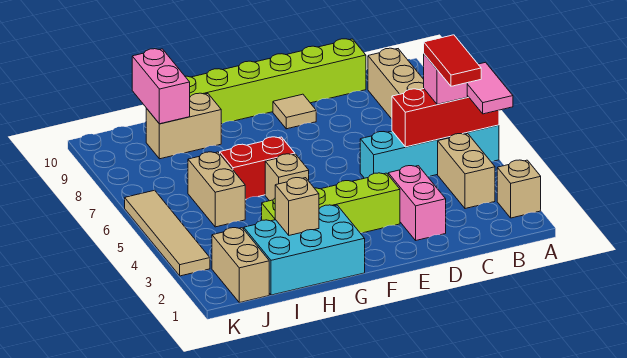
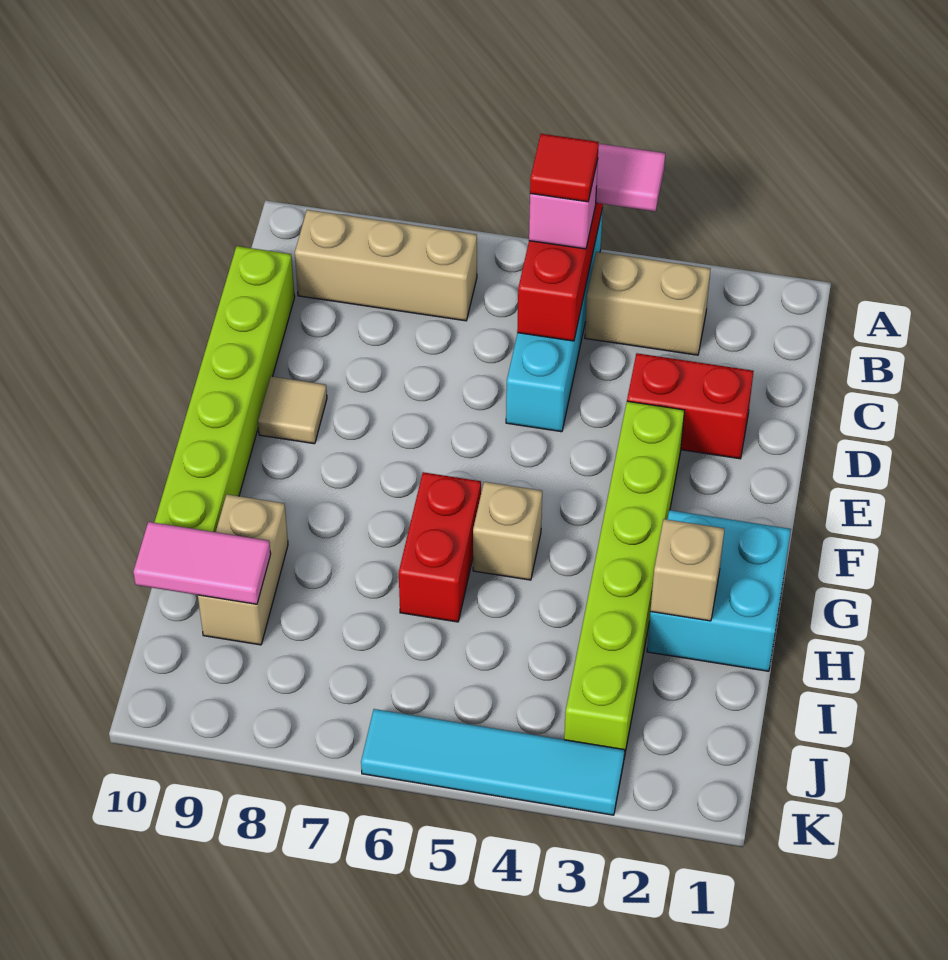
tan 1x1 brick [497,160,541,218] -> none
red 1x2 tile [424,35,481,86] -> red 1x1 tile [530,134,599,202]
pink 1x2 brick [388,166,446,240] -> red 1x2 brick [627,353,754,459]
lime 1x4 brick [262,173,400,233] -> lime 1x6 brick [564,401,684,757]
cyan 2x3 brick [244,205,365,295] -> cyan 2x2 brick [647,510,791,671]
tan 1x2 brick [188,152,245,227] -> none
pink 1x2 brick [132,49,190,124] -> pink 1x2 tile [133,522,271,604]
tan 1x2 brick [212,228,269,303] -> none
tan 1x4 tile [125,190,210,276] -> cyan 1x4 tile [361,709,625,815]

